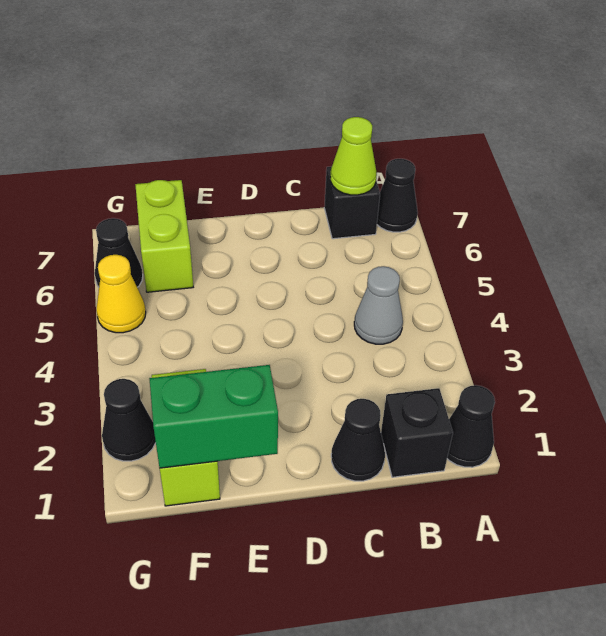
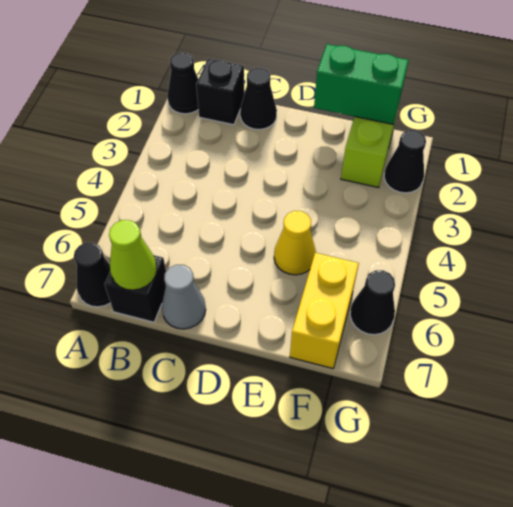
grey 1x1 cone [354,266,403,344] -> grey 1x1 cone moved to [162,265,206,329]
lime 1x2 brick [135,180,193,292] -> yellow 1x2 brick [290,253,359,368]
yellow 1x1 cone [96,255,146,333] -> yellow 1x1 cone moved to [274,211,316,275]

